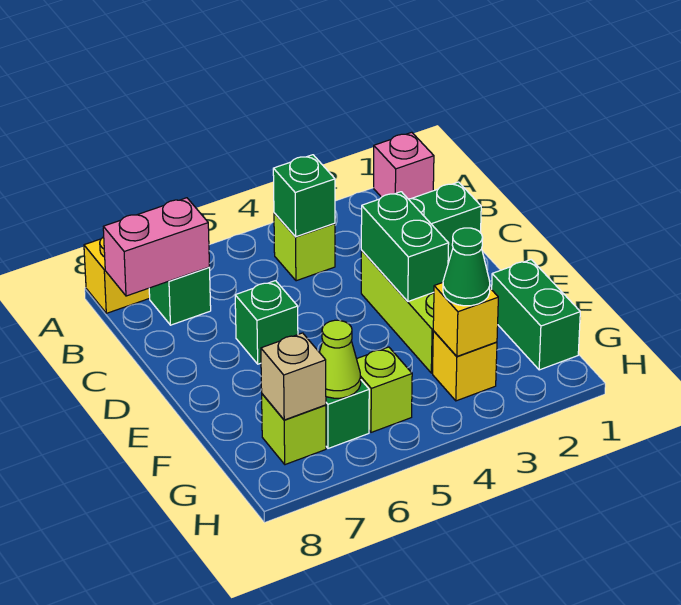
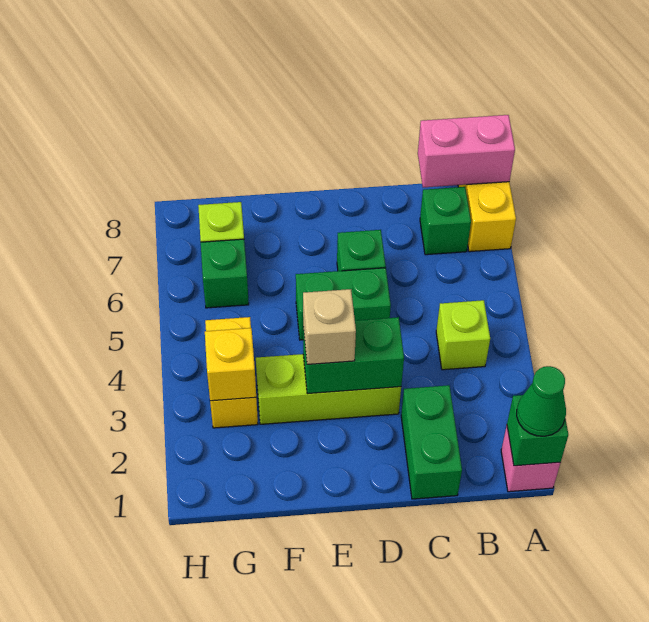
green 1x1 brick [273,155,335,237] -> green 1x1 brick moved to [507,395,568,466]
pink 1x2 brick [103,198,209,296] -> pink 1x2 brick turned to [418,115,515,187]
green 1x2 brick [492,260,580,370] -> green 1x2 brick moved to [296,268,391,340]
yellow 1x1 brick [433,331,497,401] -> yellow 1x2 brick [205,317,258,428]
green 1x1 cone [443,228,490,306] -> green 1x1 cone moved to [517,366,566,436]
lime 1x1 brick [357,347,412,432] -> none
lime 1x1 cone [319,320,361,398] -> none
tan 1x1 brick [261,333,326,420] -> tan 1x1 brick moved to [303,289,356,365]

